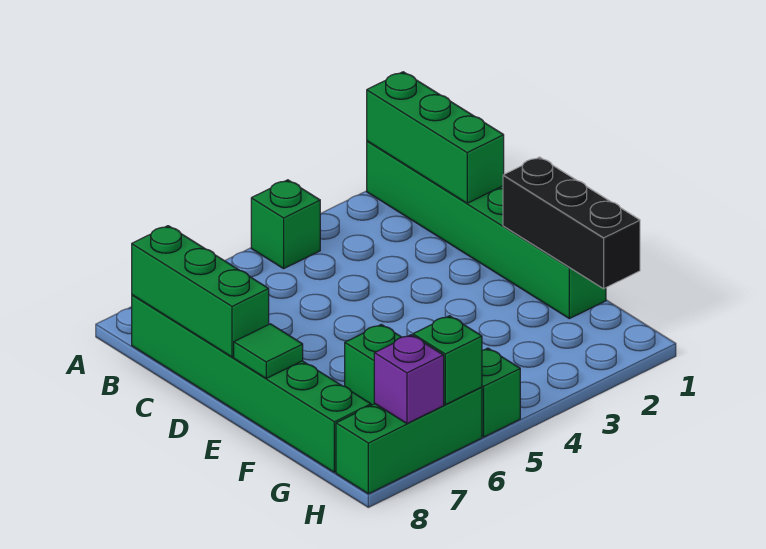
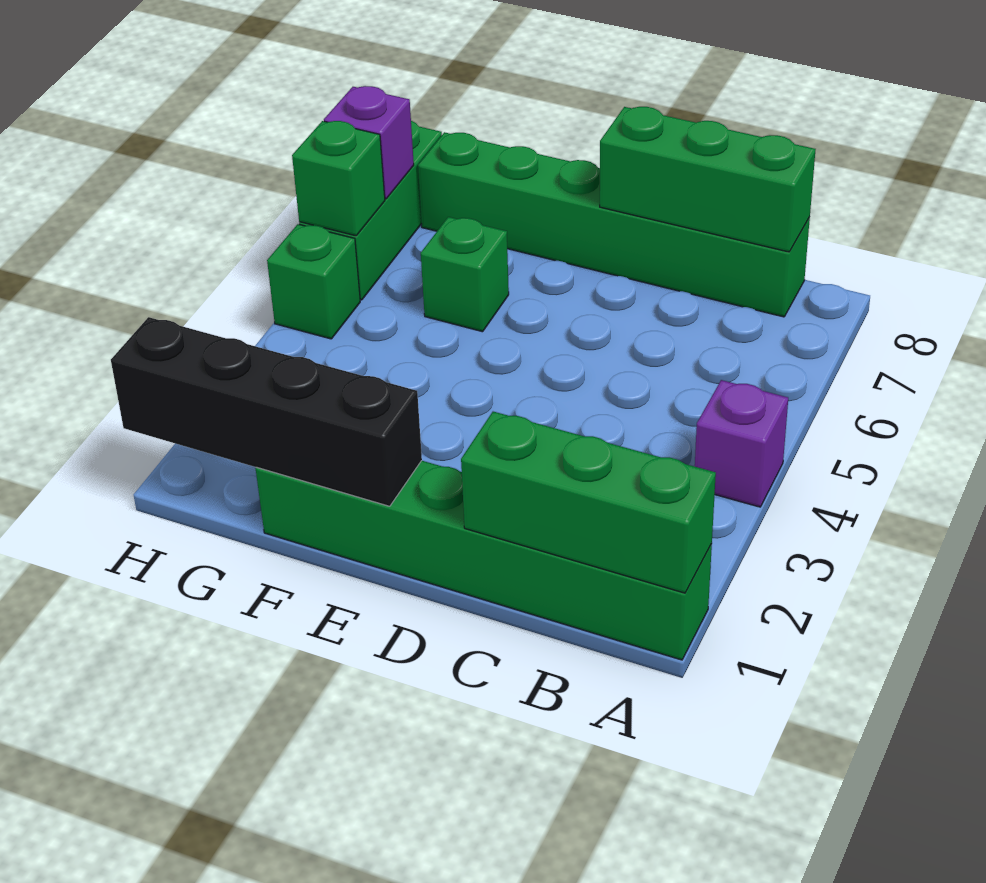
green 1x1 brick [251,180,320,269] -> purple 1x1 brick [695,380,788,507]
black 1x3 brick [503,157,640,289] -> black 1x4 brick [111,317,422,506]
green 1x1 tile [234,324,303,378] -> none

